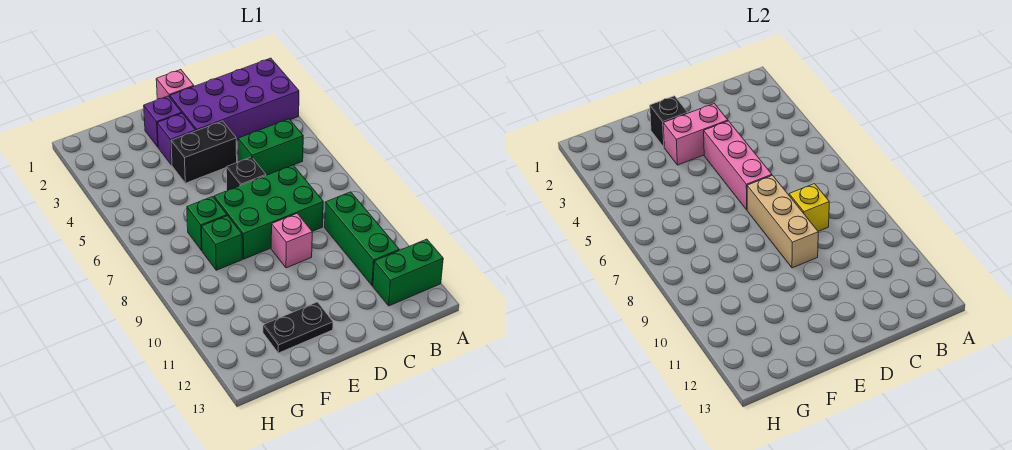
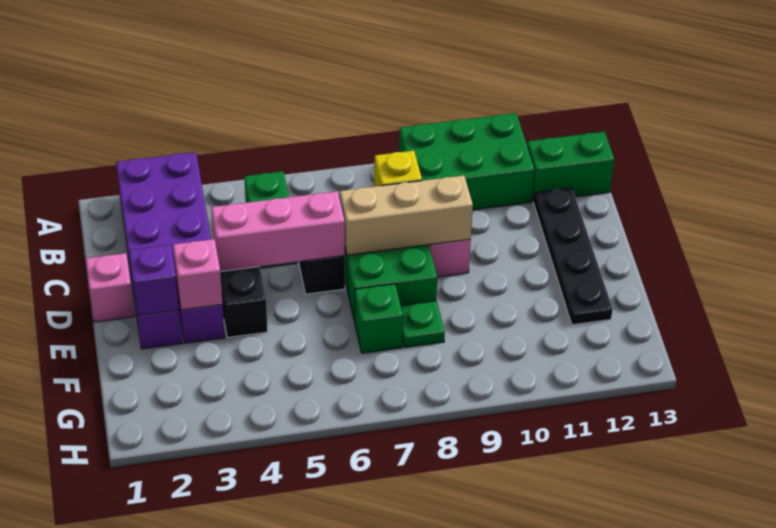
green 1x2 brick [373,239,443,306] -> green 1x2 brick turned to [527,132,614,202]
green 1x3 brick [325,192,399,285] -> green 2x3 brick [399,113,534,210]
pink 1x2 brick [663,104,728,165] -> pink 1x1 brick [173,239,223,310]
black 1x1 brick [650,96,688,147] -> purple 1x1 brick [129,245,179,316]
black 1x2 plate [263,302,333,353] -> black 1x4 plate [534,188,613,325]
green 1x1 brick [202,216,242,270] -> green 1x1 plate [401,301,445,348]

